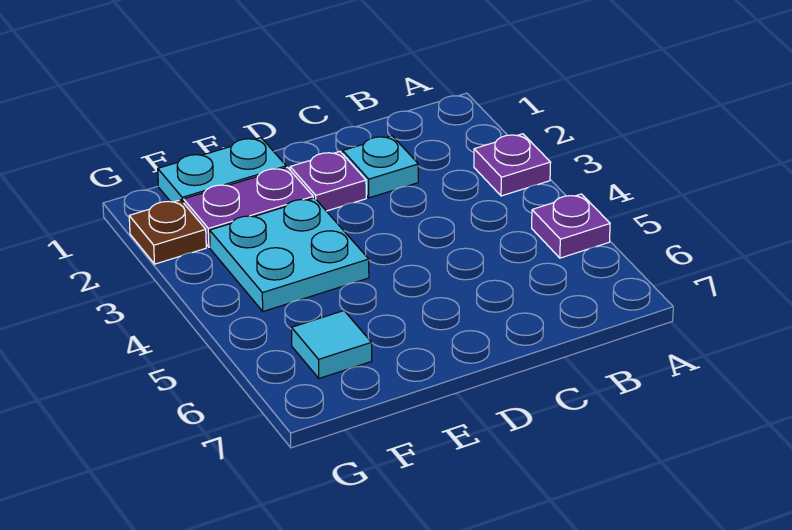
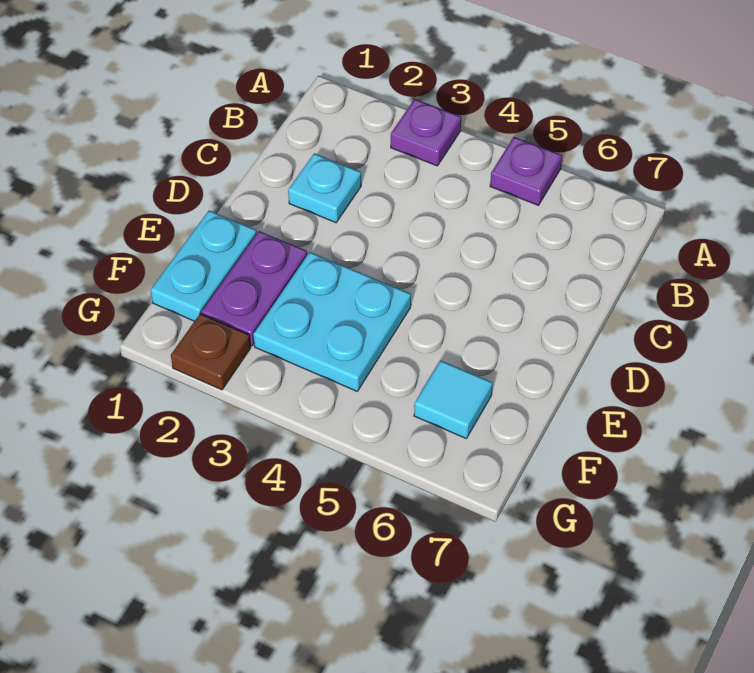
purple 1x1 plate [290,152,366,211] -> none

